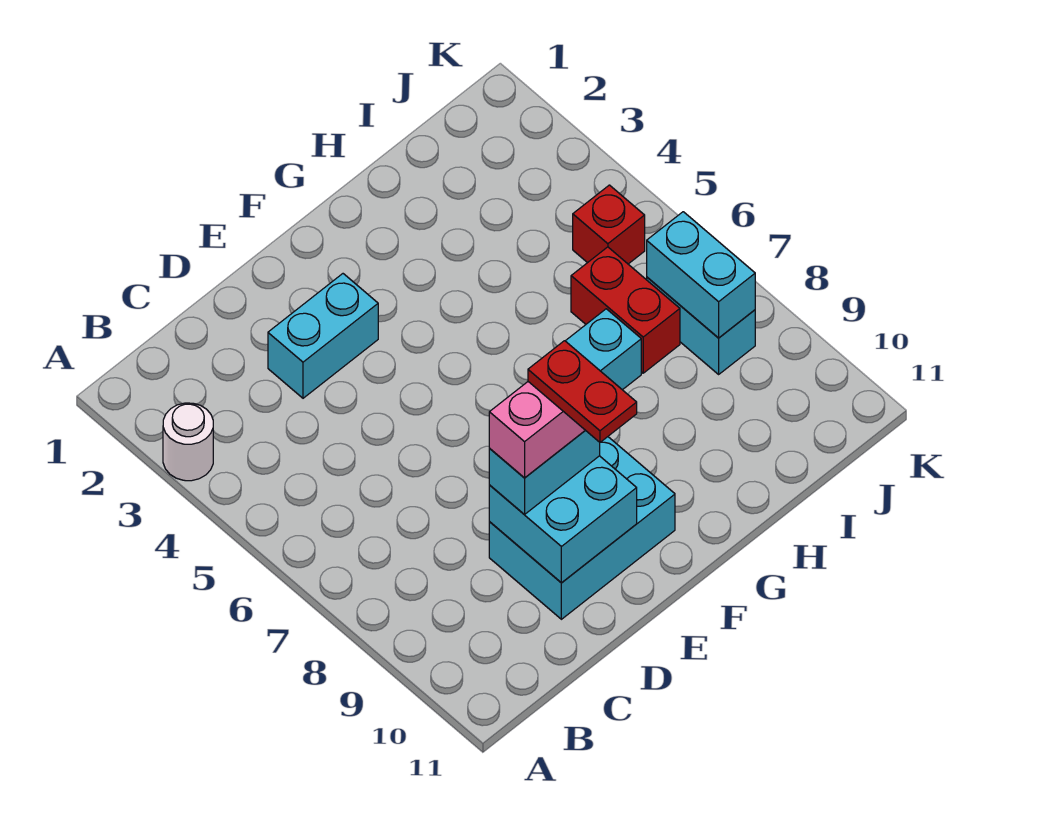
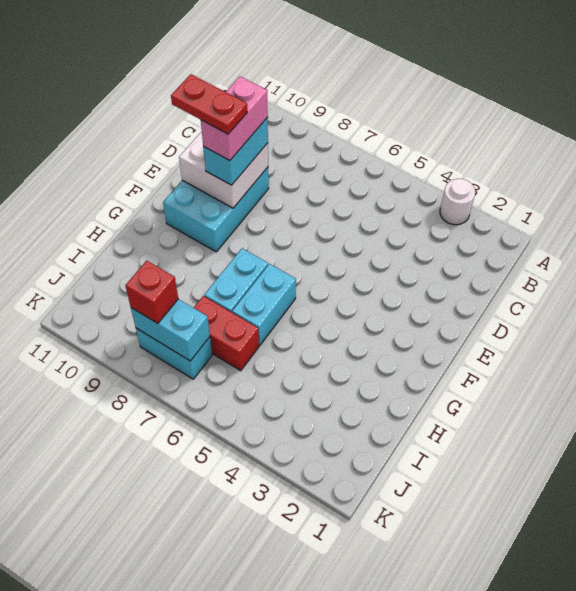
cyan 1x2 brick [268,274,378,398] -> cyan 1x2 brick moved to [232,264,296,346]
cyan 2x2 brick [489,456,637,583] -> white 2x2 brick [179,132,268,208]
red 1x1 brick [573,185,645,264] -> red 1x1 brick moved to [125,261,178,323]

